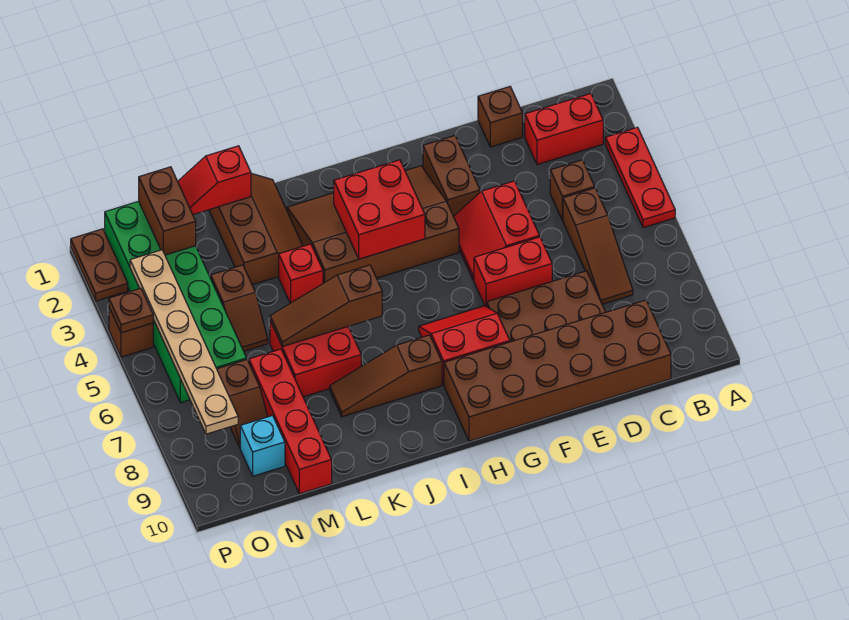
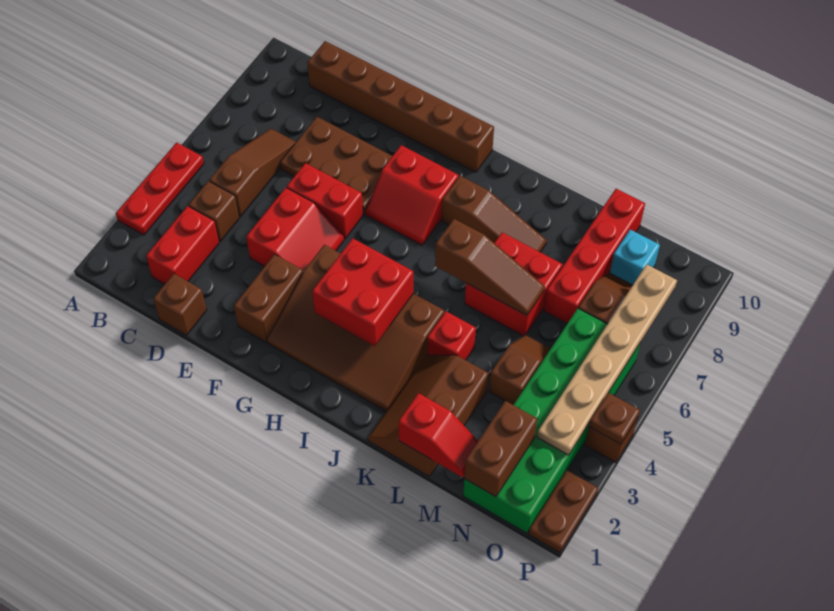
red 1x2 brick [525,93,603,165] -> red 1x2 brick turned to [146,206,219,284]
brown 2x6 brick [444,300,671,441] -> brown 1x6 brick [307,41,494,172]

